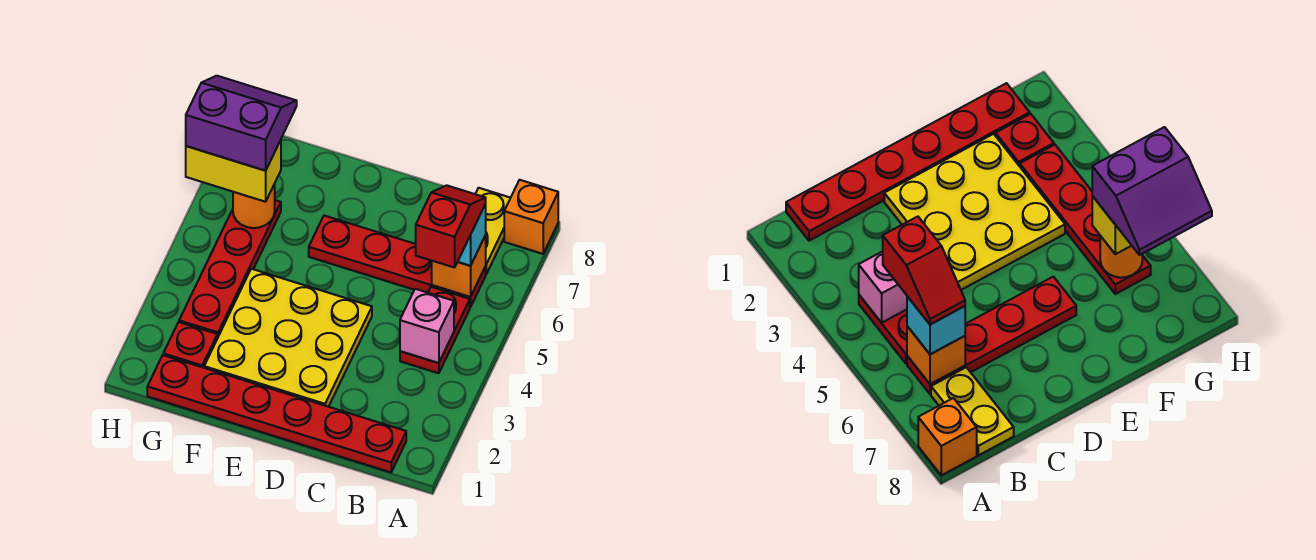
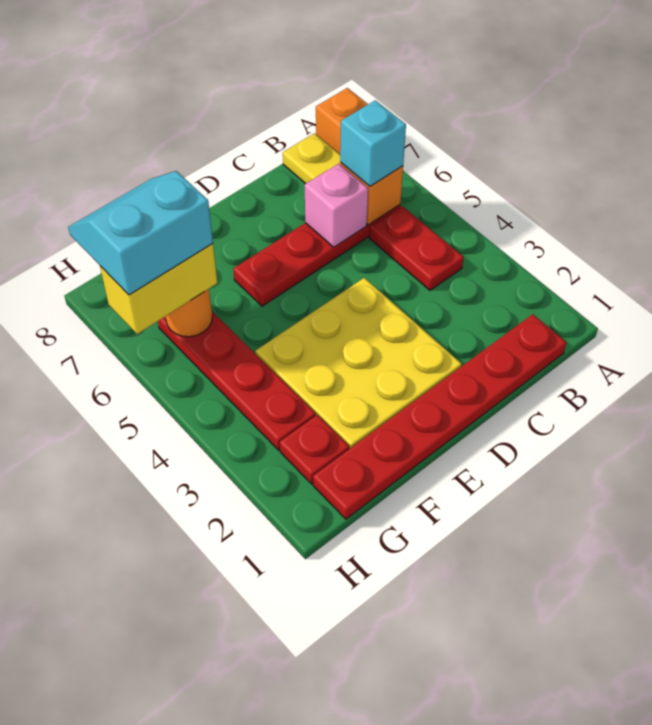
pink 1x1 brick [400,289,454,363] -> pink 1x1 brick moved to [305,164,368,247]
red 1x2 slope [416,185,486,268] -> none
purple 2x2 slope [186,76,297,171] -> cyan 2x2 slope [68,171,213,295]

